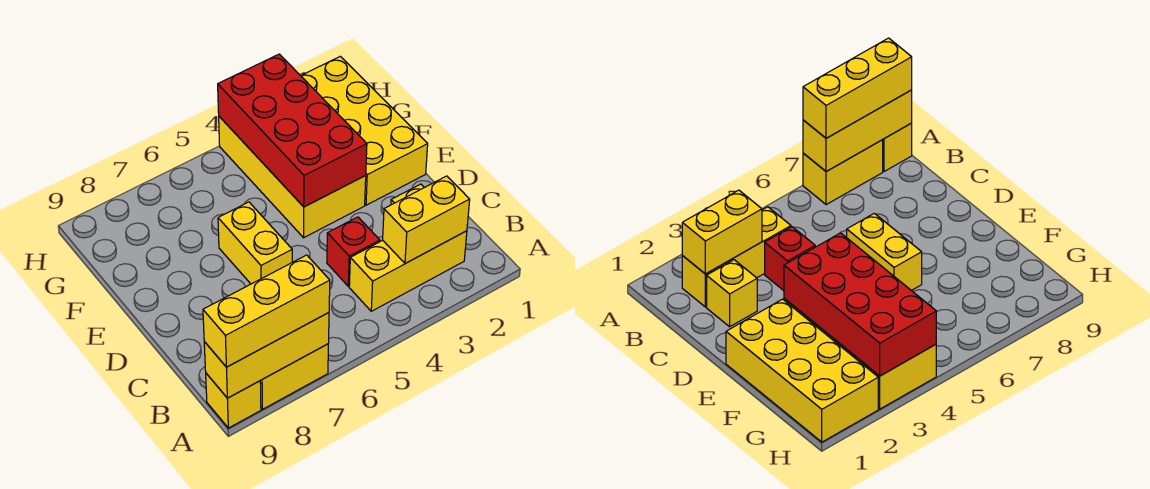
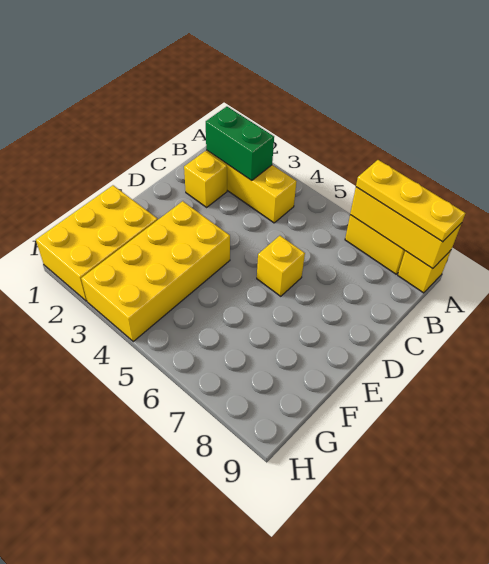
yellow 1x3 brick [203,255,330,367] -> yellow 1x3 plate [356,160,465,242]
yellow 1x2 brick [383,176,470,264] -> green 1x2 brick [206,107,274,181]
red 1x1 brick [327,217,380,286] -> none
yellow 1x2 brick [218,202,292,284] -> yellow 1x1 brick [257,236,305,296]
yellow 2x4 brick [301,56,428,205] -> yellow 2x3 brick [36,185,157,301]
red 2x4 brick [218,54,367,207] -> none

